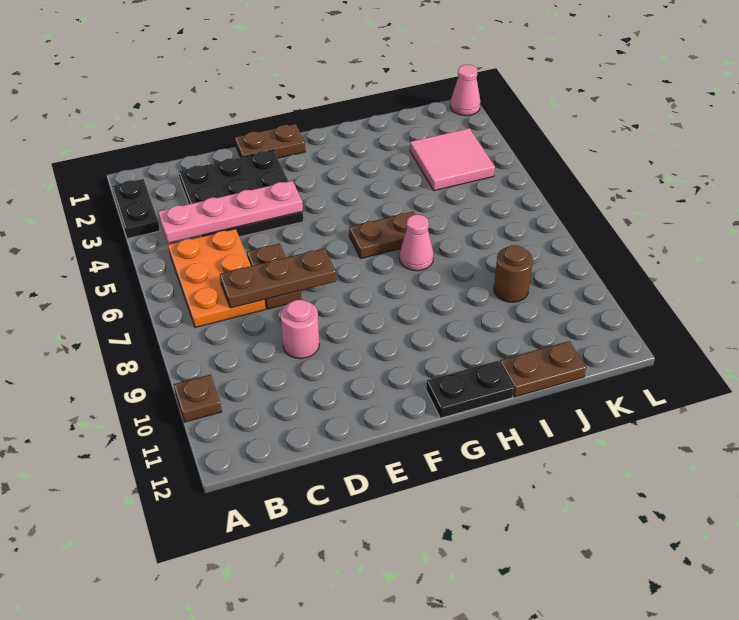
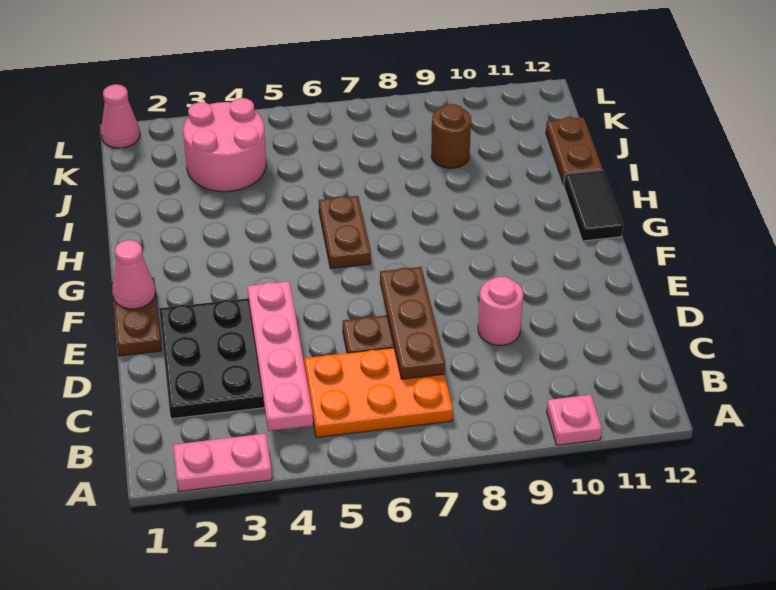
black 1x2 plate [112,179,160,239] -> pink 1x2 plate [173,433,272,492]
brown 1x1 plate [174,375,222,422] -> pink 1x1 plate [547,395,602,445]
black 1x2 plate [426,361,514,418] -> black 1x2 tile [564,170,623,241]
pink 1x1 cone [399,215,434,271] -> pink 1x1 cone moved to [112,240,155,309]
pink 2x2 tile [410,128,495,191] -> pink 2x2 round brick [183,98,266,192]

